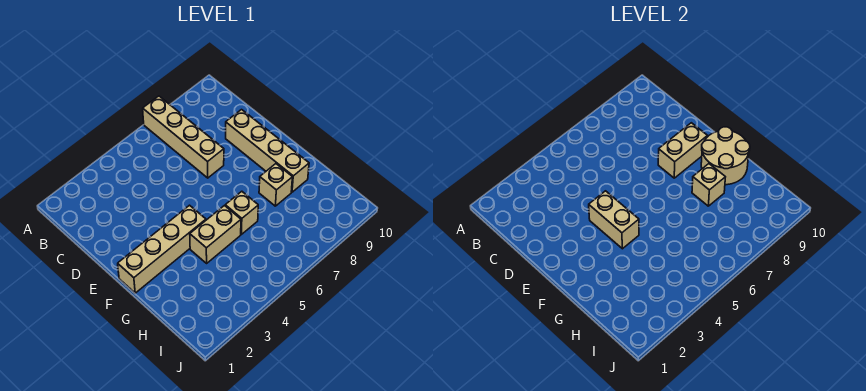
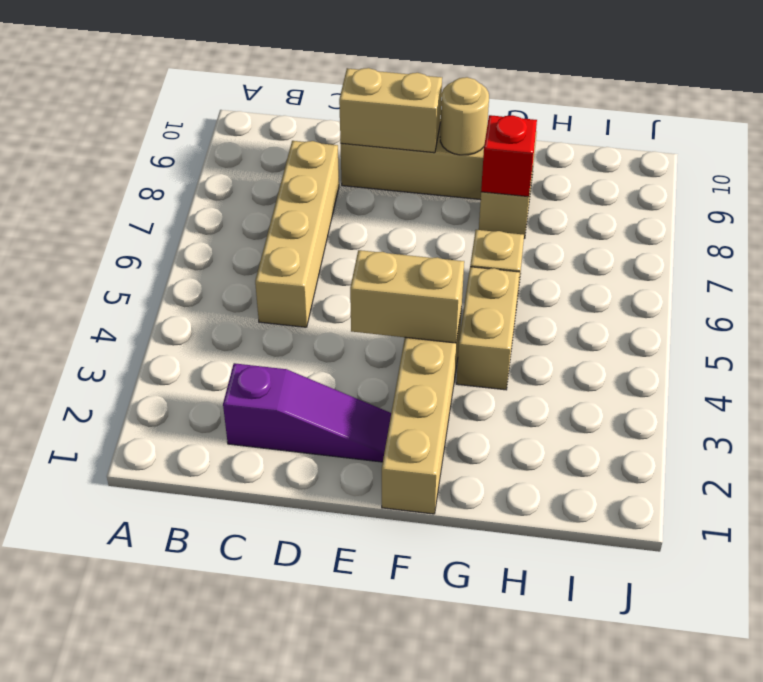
tan 1x4 brick [143,96,224,178] -> tan 1x4 brick turned to [255,141,339,327]
none -> purple 1x3 slope [223,363,391,462]
tan 1x2 brick [658,123,707,178] -> tan 1x2 brick turned to [339,68,442,153]
tan 2x2 round brick [701,127,750,185] -> tan 1x1 round brick [440,77,489,155]
tan 1x1 brick [692,164,725,206] -> red 1x1 brick [481,115,537,197]

